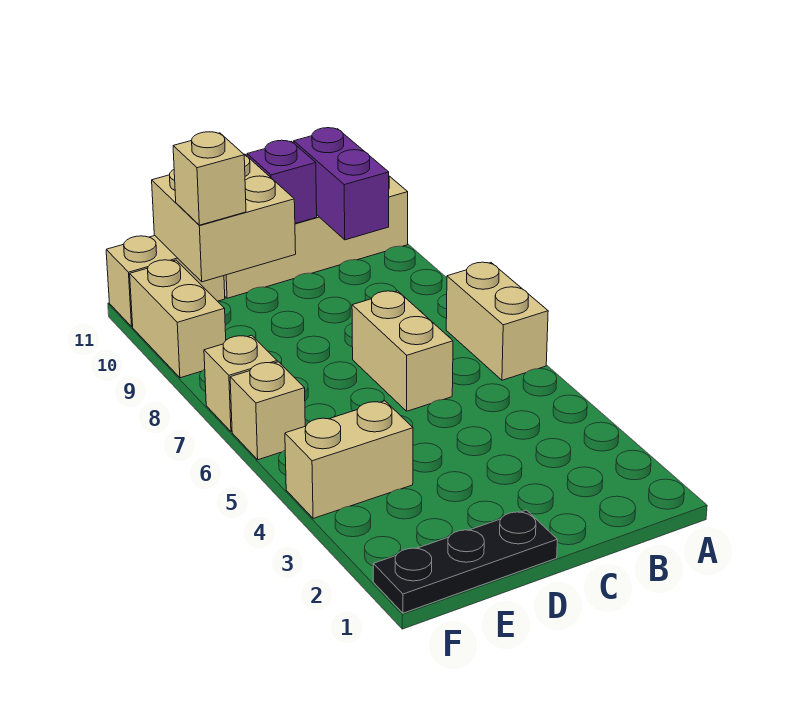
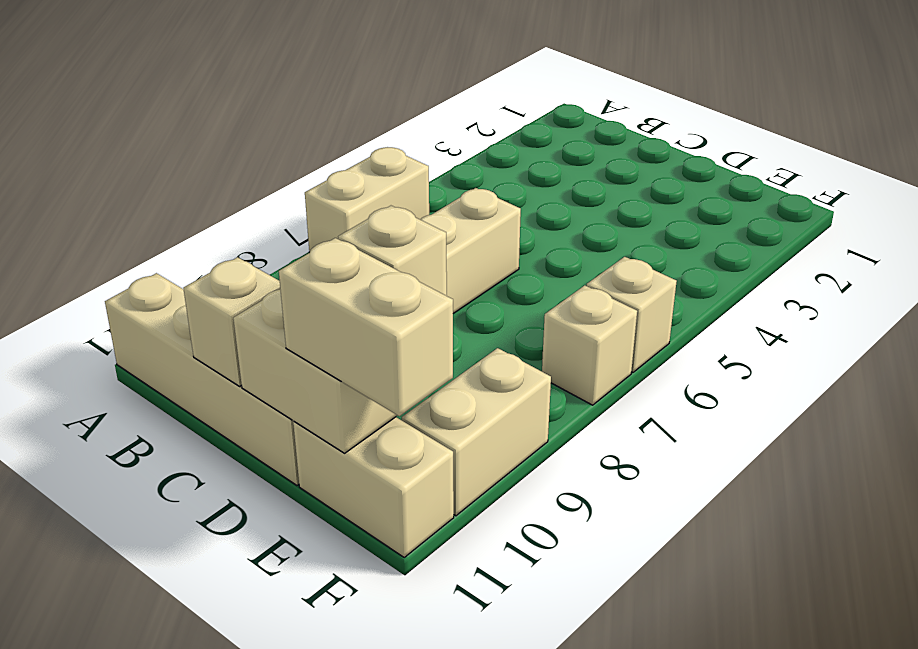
purple 1x2 brick [294,128,389,240] -> none
purple 1x1 brick [247,140,317,224] -> tan 1x1 brick [183,257,280,386]
black 1x3 plate [373,510,557,613] -> none
tan 1x2 brick [285,401,413,519] -> tan 1x2 brick moved to [279,238,453,416]

